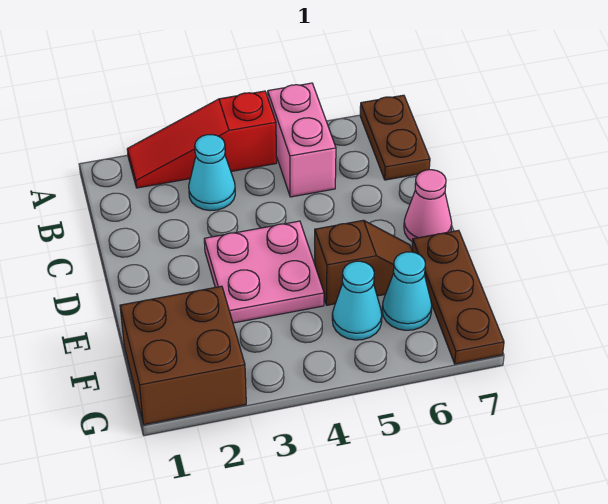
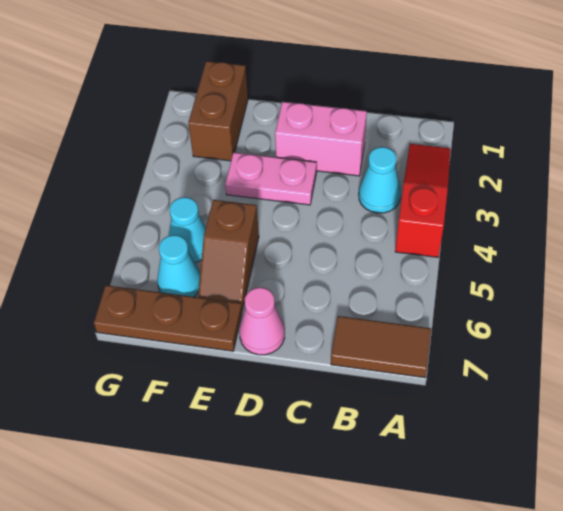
pink 1x2 brick [268,83,336,197] -> pink 1x2 brick moved to [275,102,367,176]
brown 1x2 plate [360,95,430,180] -> brown 1x2 tile [331,316,431,378]
pink 2x2 plate [204,221,324,323] -> pink 1x2 plate [225,152,317,205]
brown 2x2 brick [120,286,246,425] -> brown 1x2 brick [188,61,248,161]

